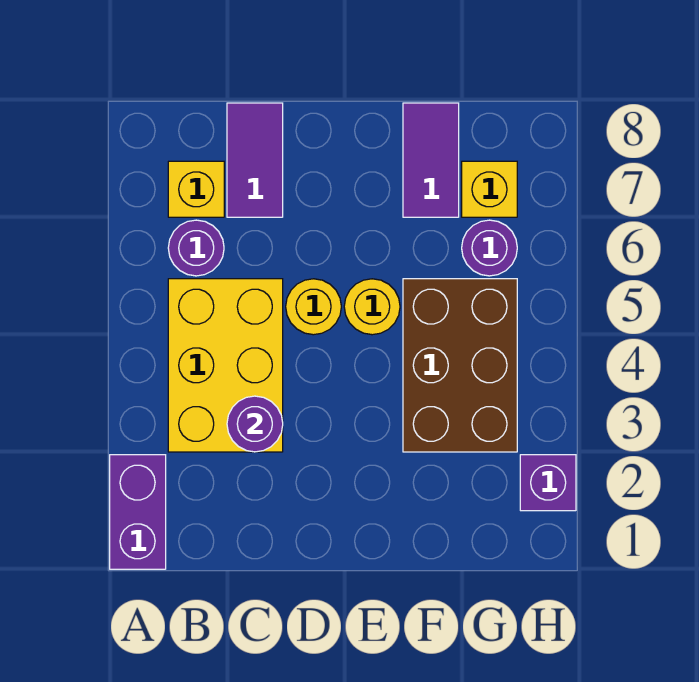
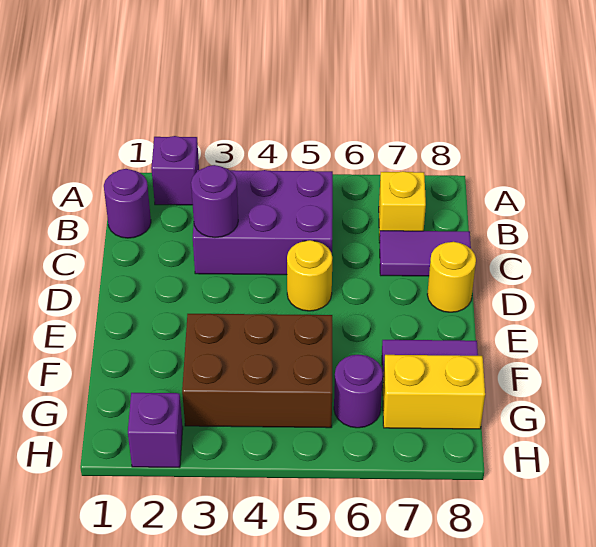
purple 1x2 brick [110,455,166,569] -> purple 1x1 brick [151,136,199,205]
yellow 2x3 brick [168,279,283,452] -> purple 2x3 brick [193,170,333,275]
purple 1x1 round brick [168,220,224,276] -> purple 1x1 round brick moved to [104,169,151,238]
yellow 1x1 round brick [344,279,400,335] -> yellow 1x1 round brick moved to [427,242,476,312]
yellow 1x1 brick [462,161,517,217] -> yellow 1x2 brick [383,355,485,429]

